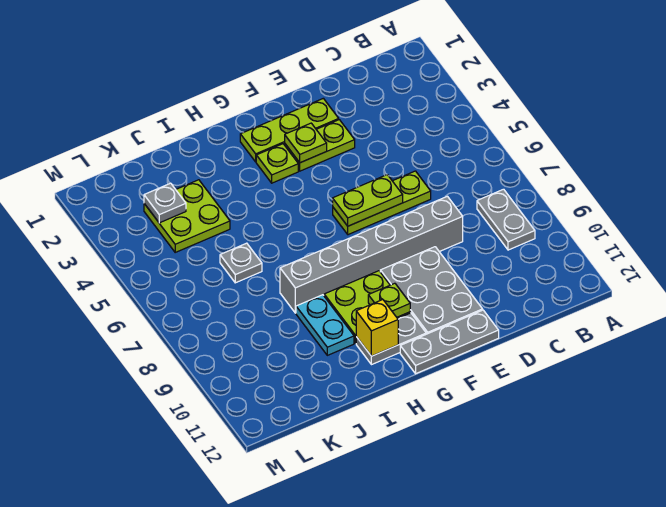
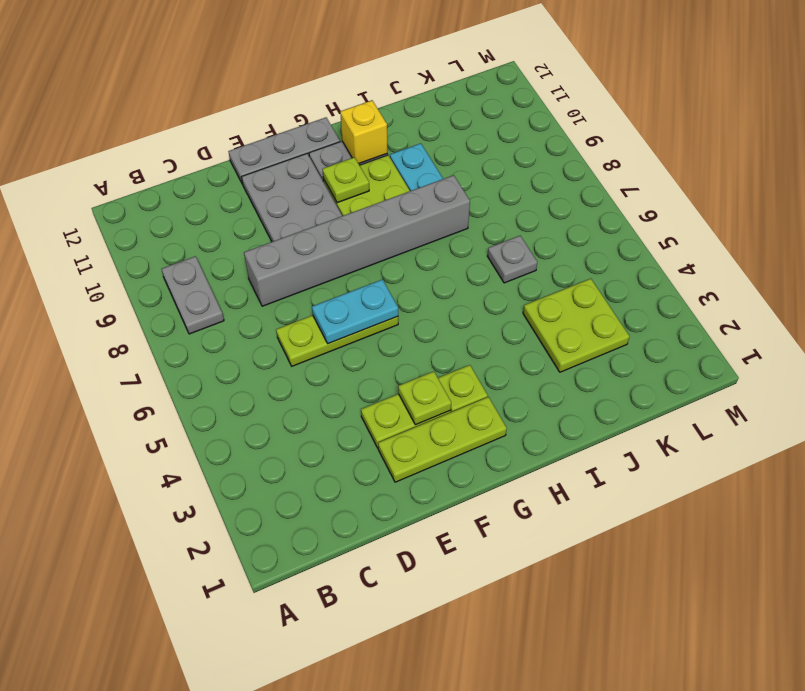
lime 1x2 plate [333,175,403,226] -> cyan 1x2 plate [312,279,398,344]
grey 1x1 plate [144,183,186,223] -> none

